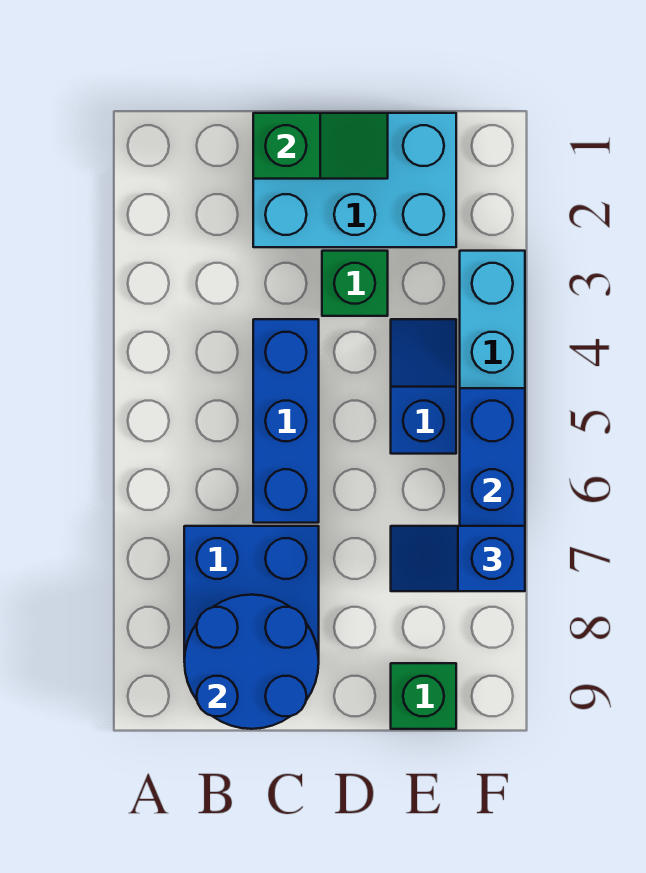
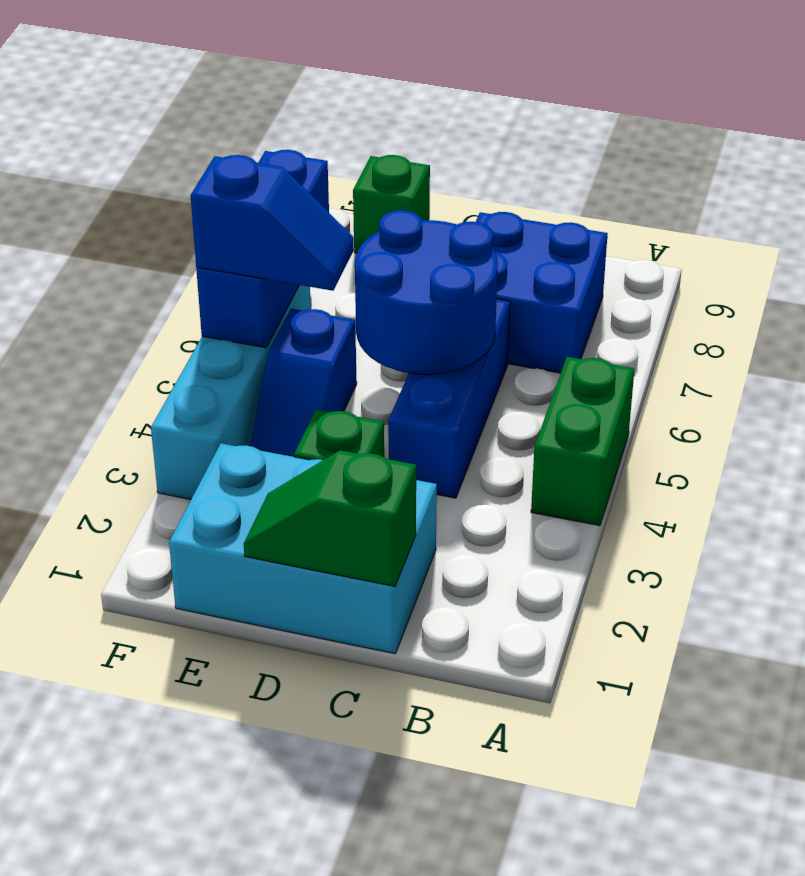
none -> green 1x2 brick [531,357,634,526]
blue 2x2 round brick [184,595,319,729] -> blue 2x2 round brick moved to [355,210,498,375]
blue 1x2 slope [391,526,525,591] -> blue 1x2 slope moved to [191,155,354,291]

